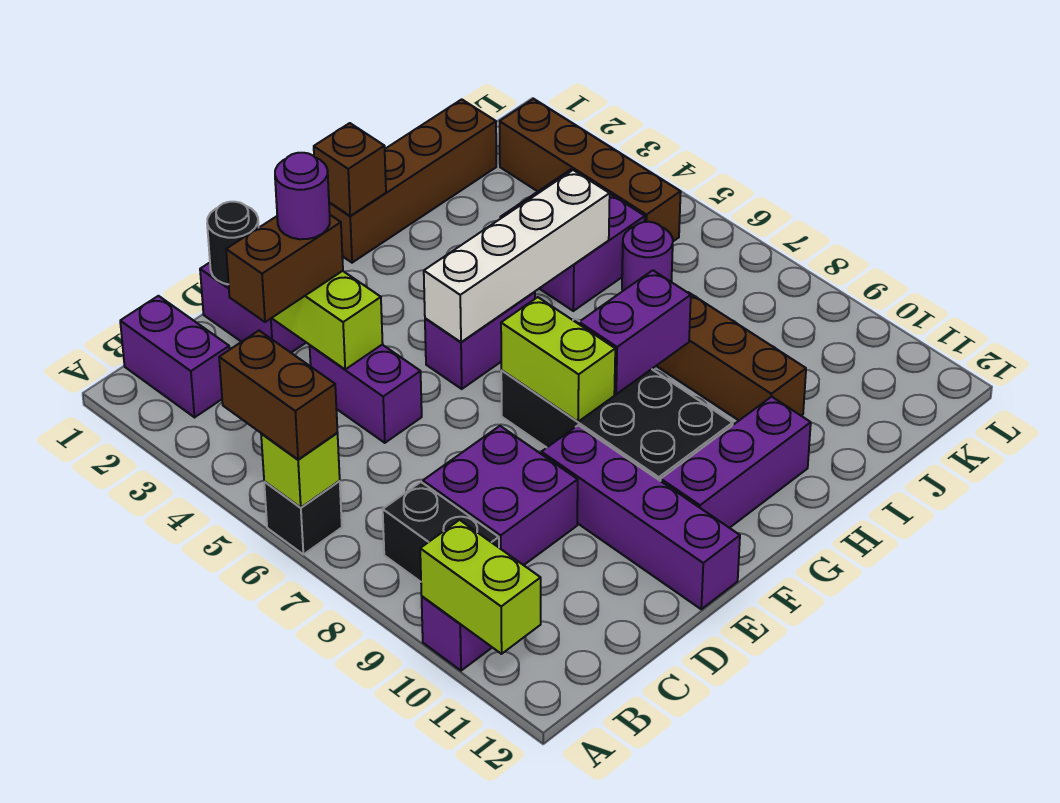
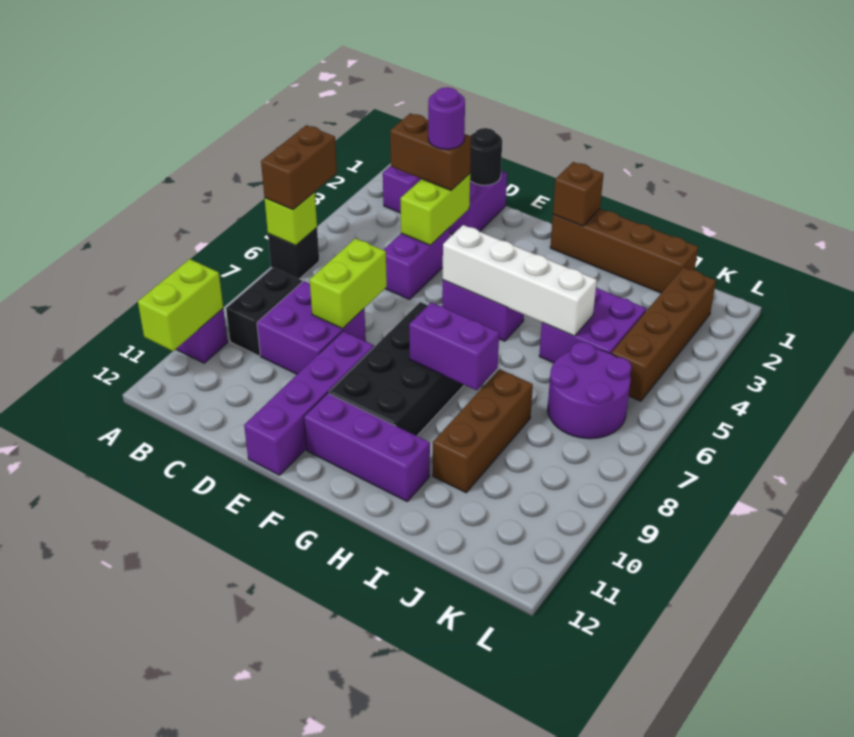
lime 1x2 brick [501,297,615,422] -> lime 1x2 brick moved to [310,238,387,329]
purple 1x1 round brick [622,222,673,291] -> purple 2x2 round brick [548,342,632,439]

